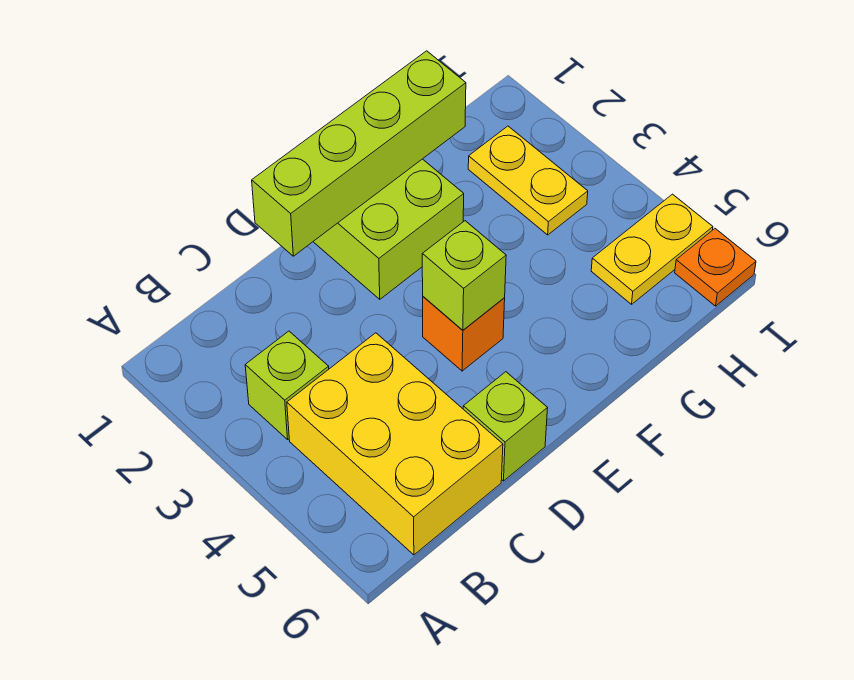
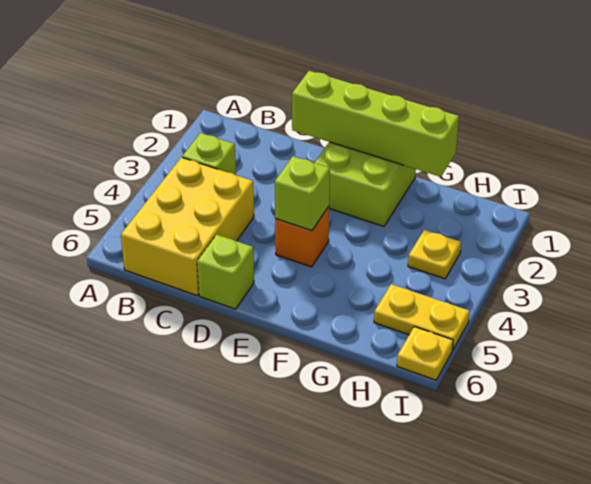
yellow 1x2 plate [468,126,588,235] -> yellow 1x1 plate [408,230,461,279]
orange 1x1 plate [675,229,756,306] -> yellow 1x1 plate [397,327,453,380]

